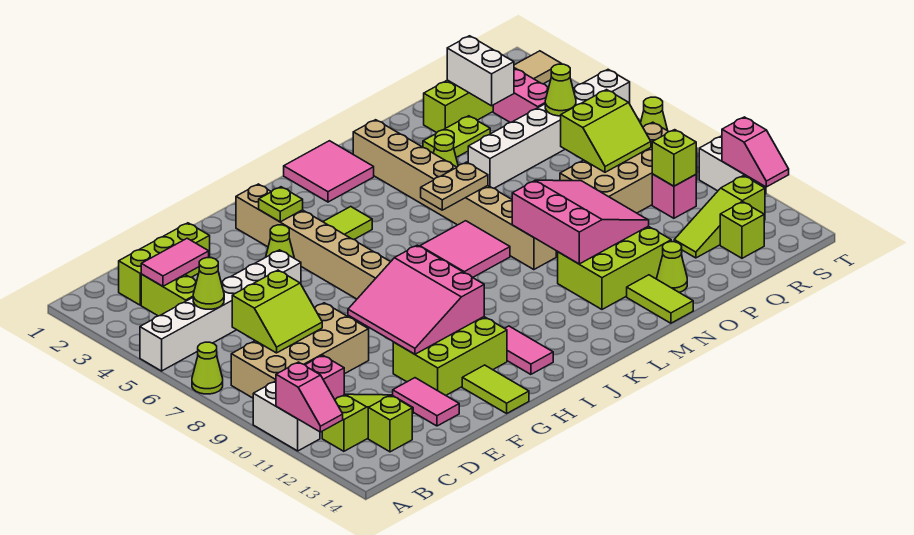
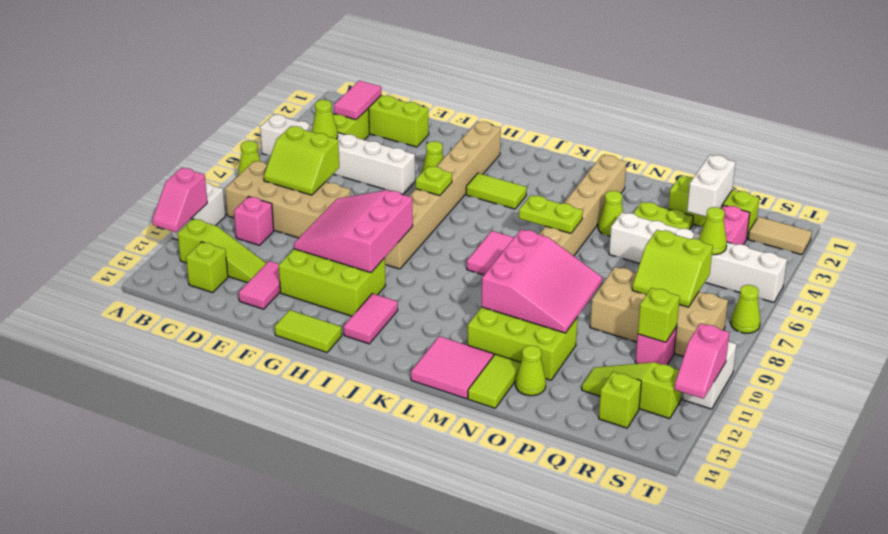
pink 1x2 tile [141,238,209,286] -> pink 1x2 tile turned to [334,81,381,120]
lime 1x2 tile [462,365,529,413] -> lime 1x2 tile turned to [275,310,342,352]
lime 1x1 plate [259,187,303,222] -> lime 1x1 plate moved to [416,166,452,195]
pink 2x2 tile [284,141,374,202] -> pink 2x2 tile moved to [411,336,494,399]
tan 1x2 plate [421,162,488,210] -> lime 1x2 plate [519,195,583,233]

